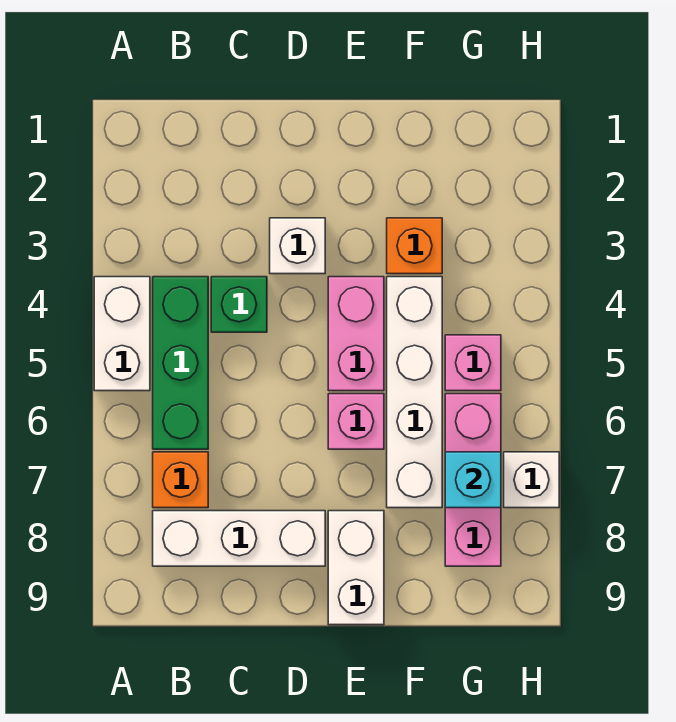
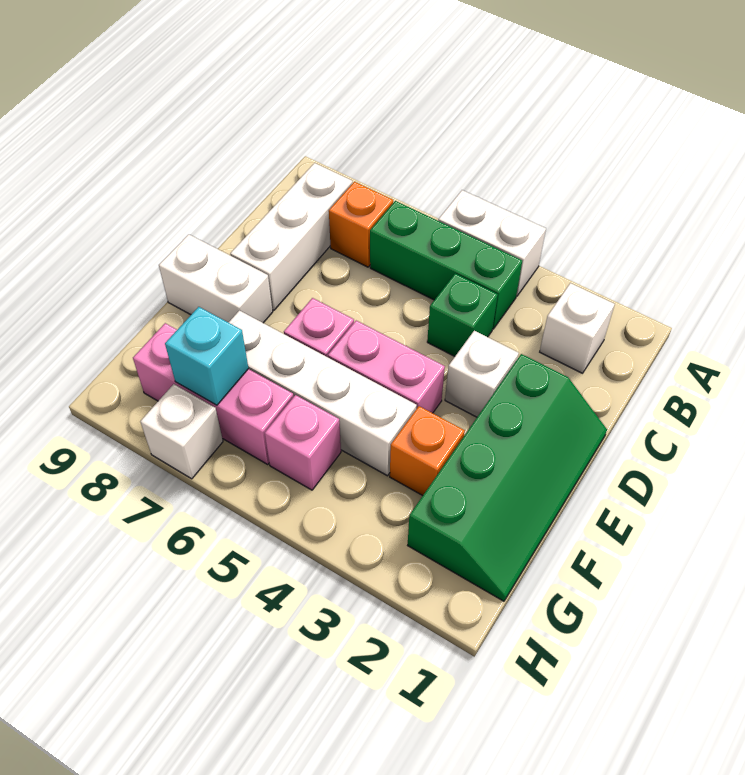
none -> white 1x1 brick [540,283,615,373]
none -> green 2x4 slope [408,354,607,601]

